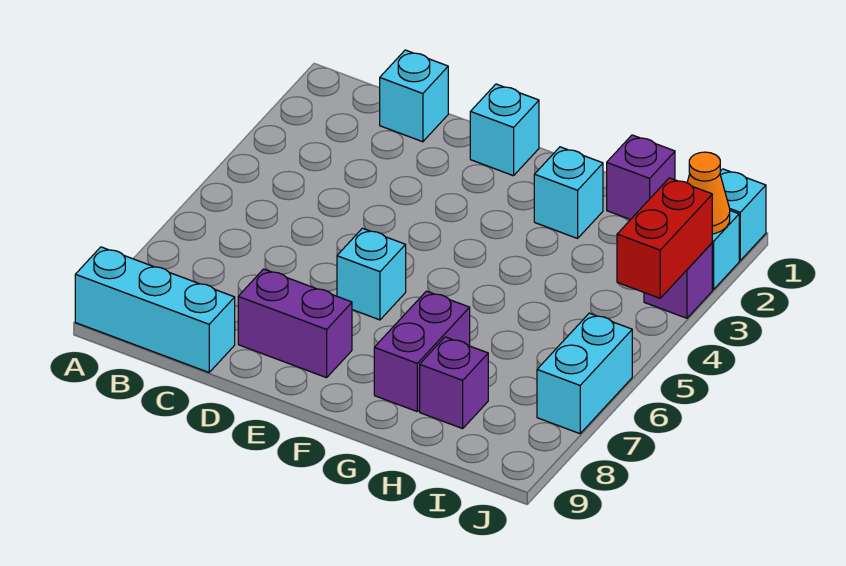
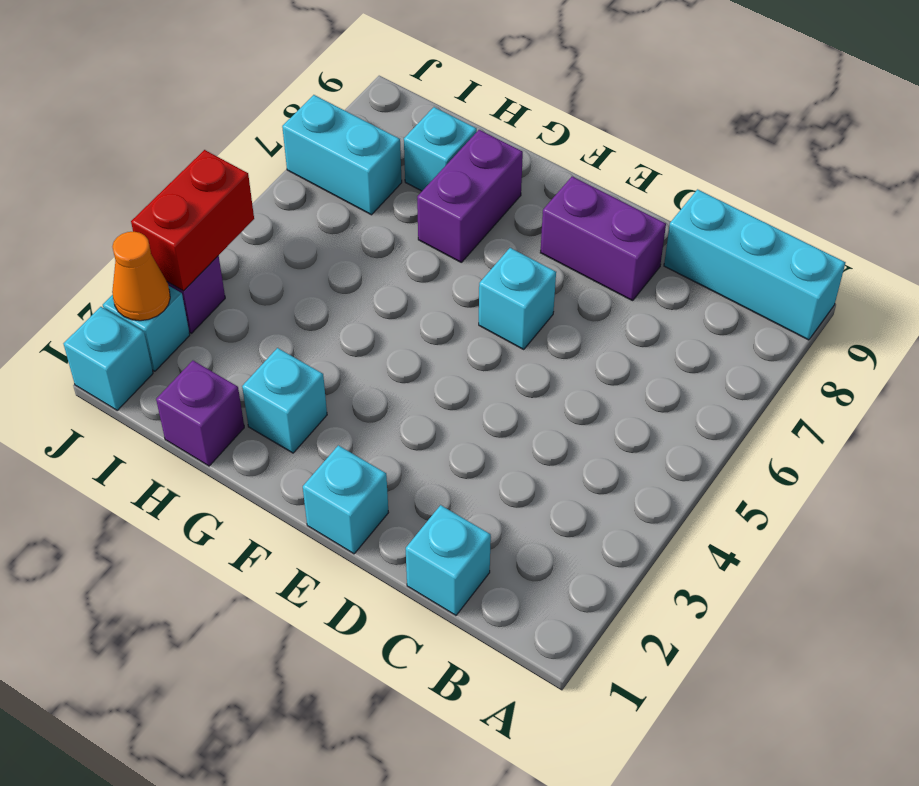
purple 1x1 brick [420,337,488,429] -> cyan 1x1 brick [404,107,477,191]
cyan 1x2 brick [537,313,632,434] -> cyan 1x2 brick turned to [282,95,402,215]

